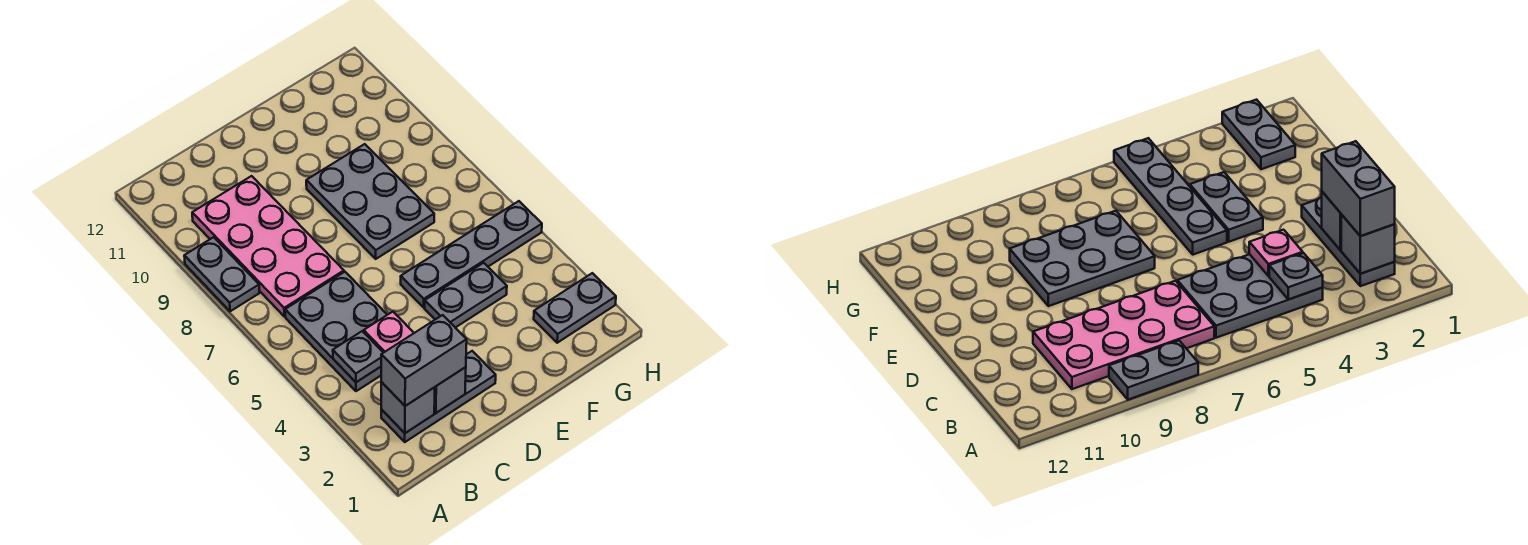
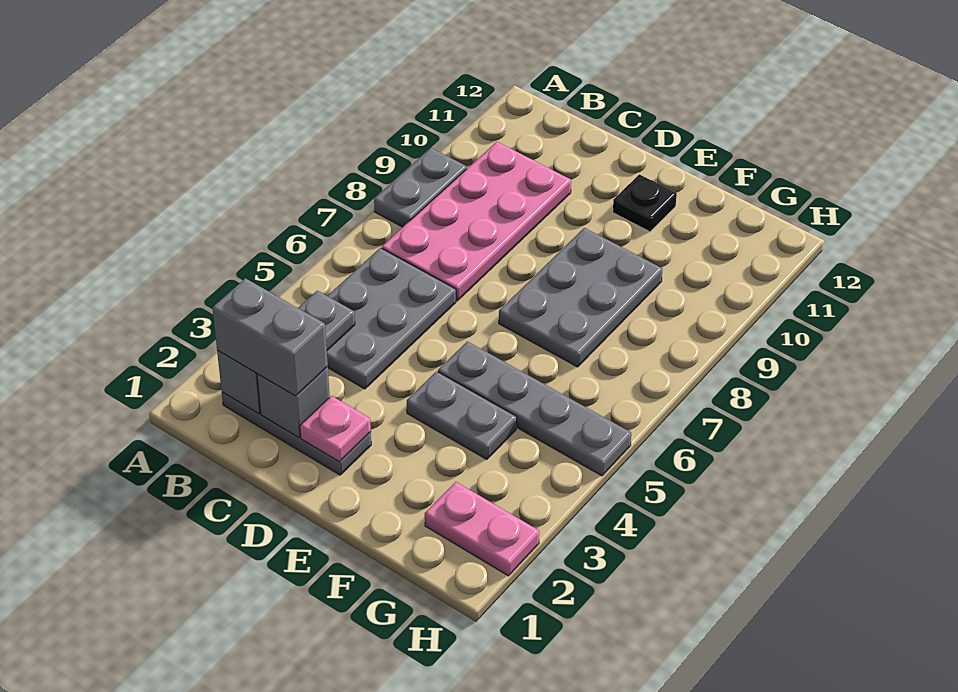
pink 1x1 plate [364,312,414,353] -> pink 1x1 plate moved to [300,396,371,462]
none -> black 1x1 plate [613,174,677,232]
grey 1x2 plate [534,273,616,343] -> pink 1x2 plate [425,482,539,576]

